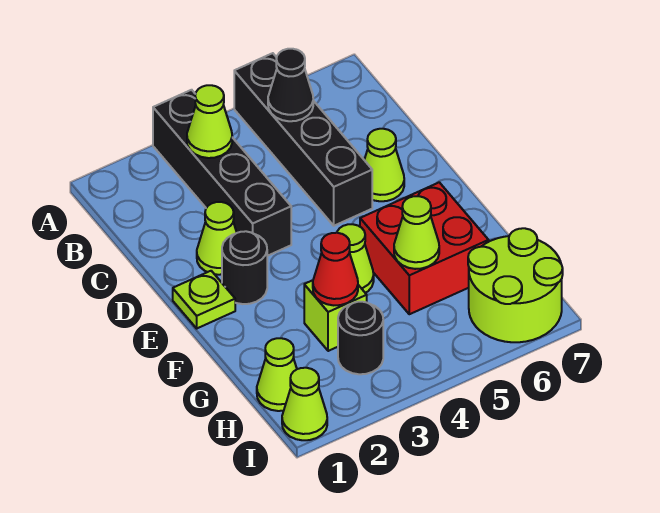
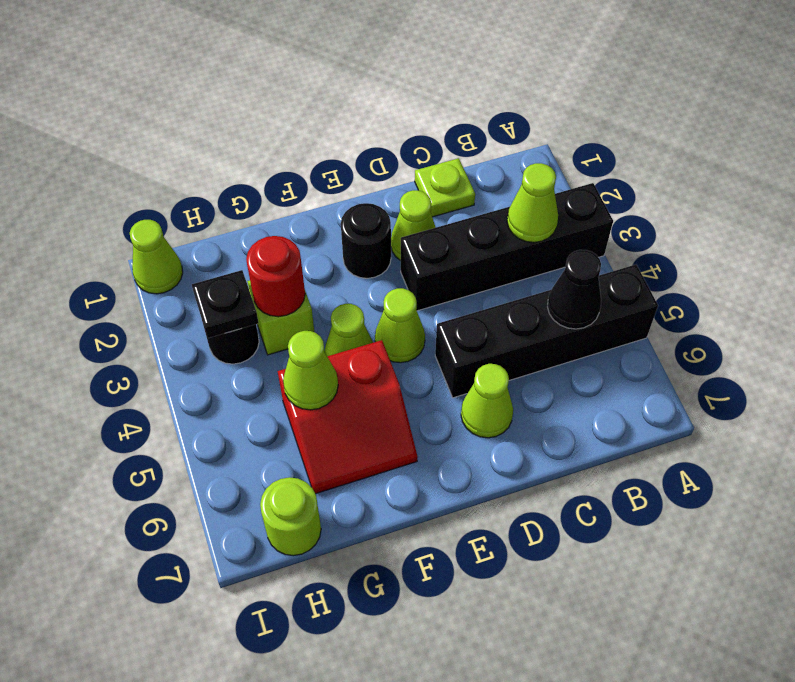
lime 1x1 plate [173,271,235,328] -> lime 1x1 plate moved to [415,158,475,217]
red 2x2 brick [360,182,489,314] -> red 2x2 slope [278,340,418,494]
red 1x1 cone [313,233,358,305] -> red 1x1 round brick [246,236,305,317]
lime 1x1 cone [257,338,297,411] -> lime 1x1 cone moved to [375,288,425,363]
none -> black 1x1 plate [192,270,259,338]
lime 2x2 round brick [468,228,563,342] -> lime 1x1 round brick [260,477,321,556]

